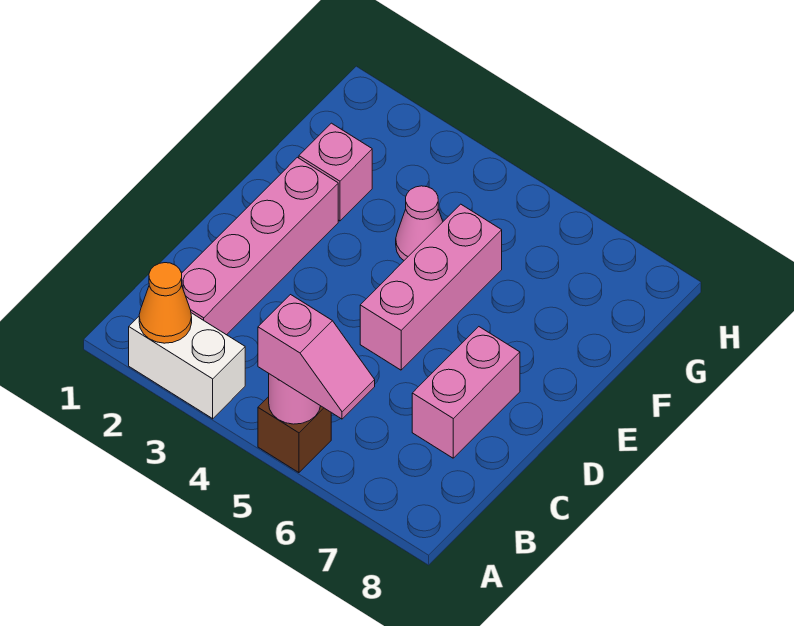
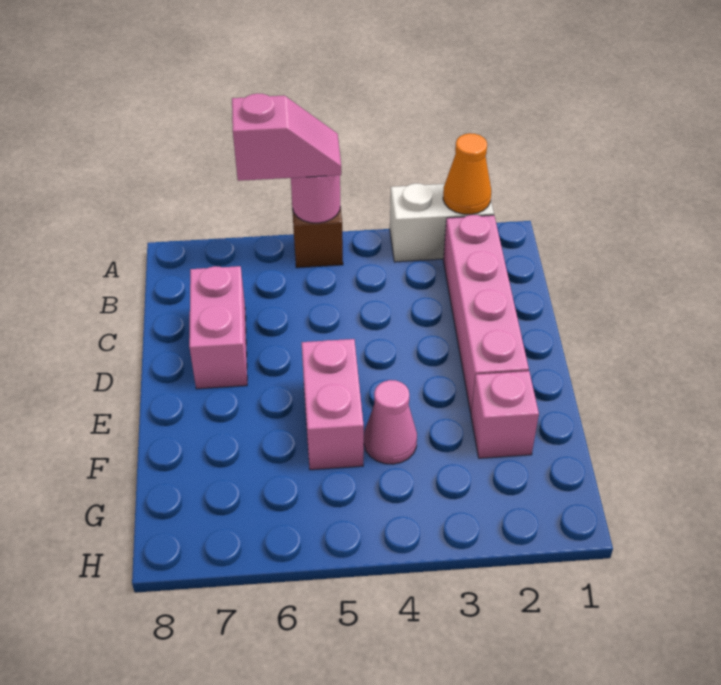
pink 1x2 slope [258,295,375,419] -> pink 1x2 slope turned to [232,93,341,181]
pink 1x3 brick [360,204,502,370] -> pink 1x2 brick [302,339,364,470]

